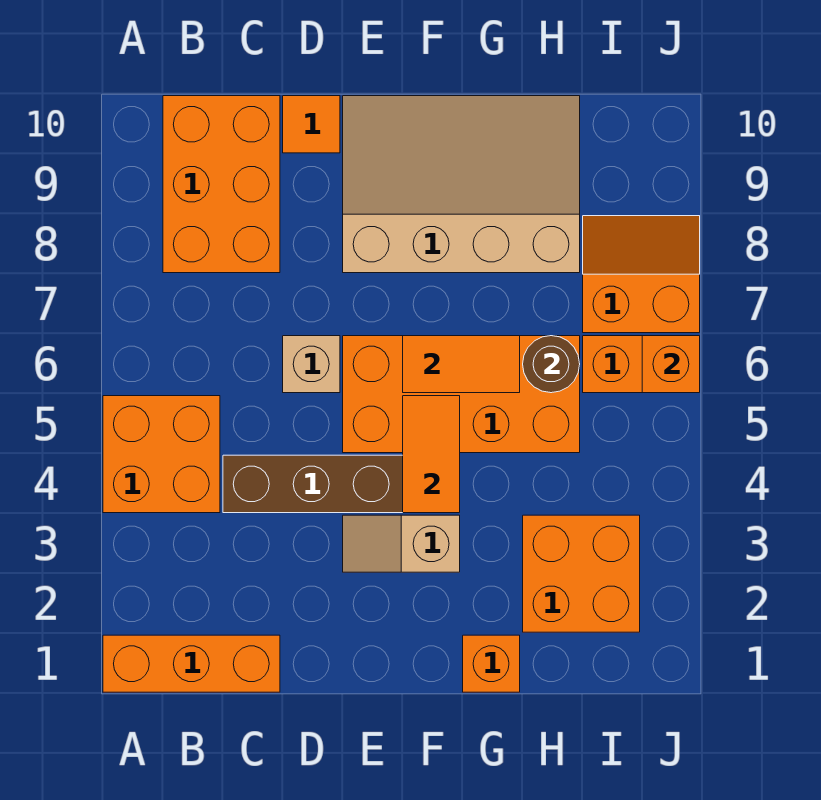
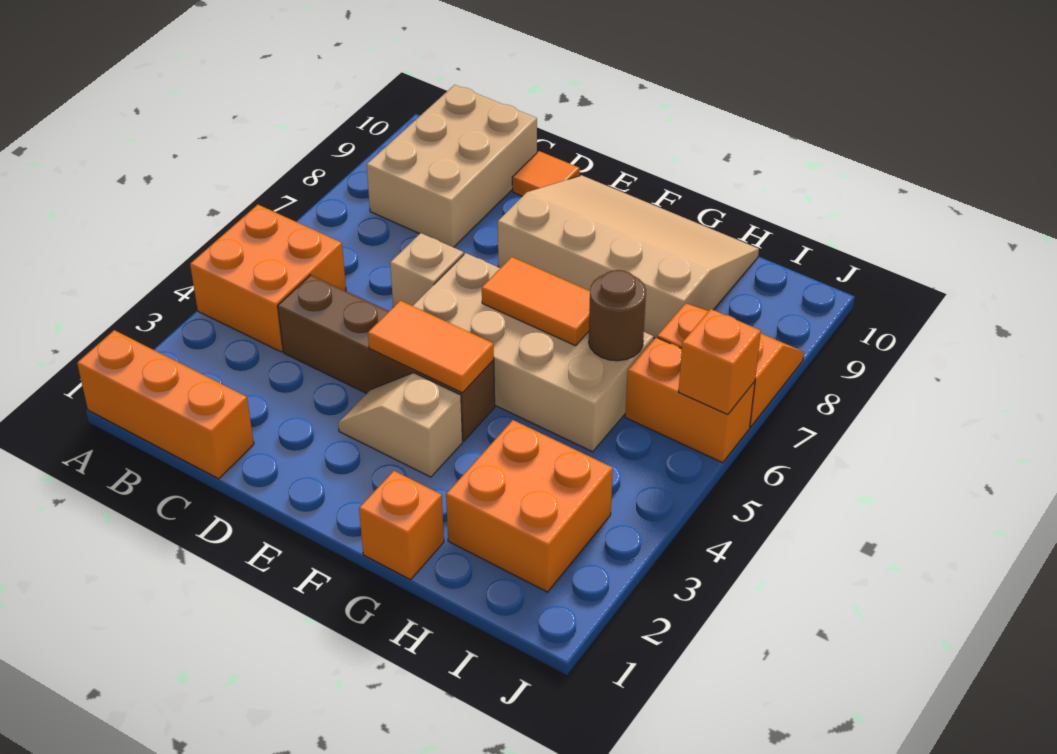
orange 2x3 brick [163,96,280,273] -> tan 2x3 brick [367,85,537,247]
orange 2x4 brick [343,336,580,453] -> tan 2x4 brick [413,253,654,452]
orange 1x2 tile [403,396,460,513] -> orange 1x2 tile turned to [368,300,494,393]

